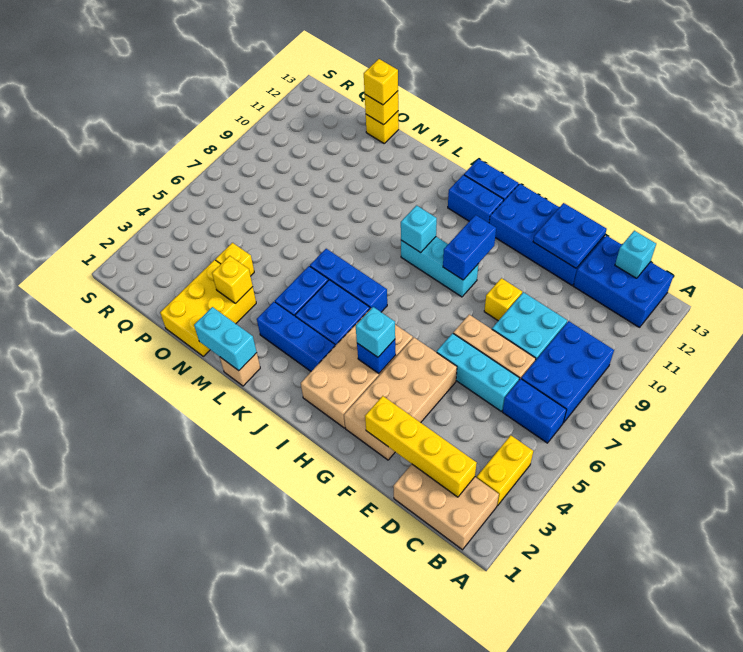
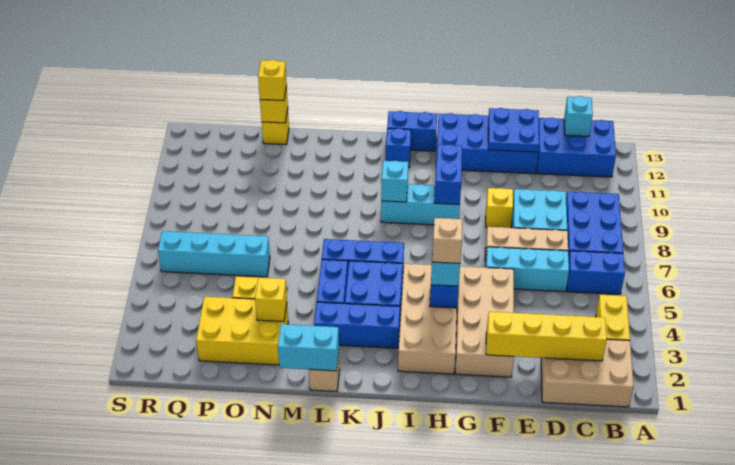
none -> tan 1x1 brick [432,218,463,263]
blue 1x2 brick [448,175,504,223] -> blue 1x1 brick [386,128,411,168]
yellow 2x3 brick [160,260,256,356] -> yellow 2x3 brick turned to [196,297,288,365]
none -> cyan 1x4 brick [158,231,270,277]

